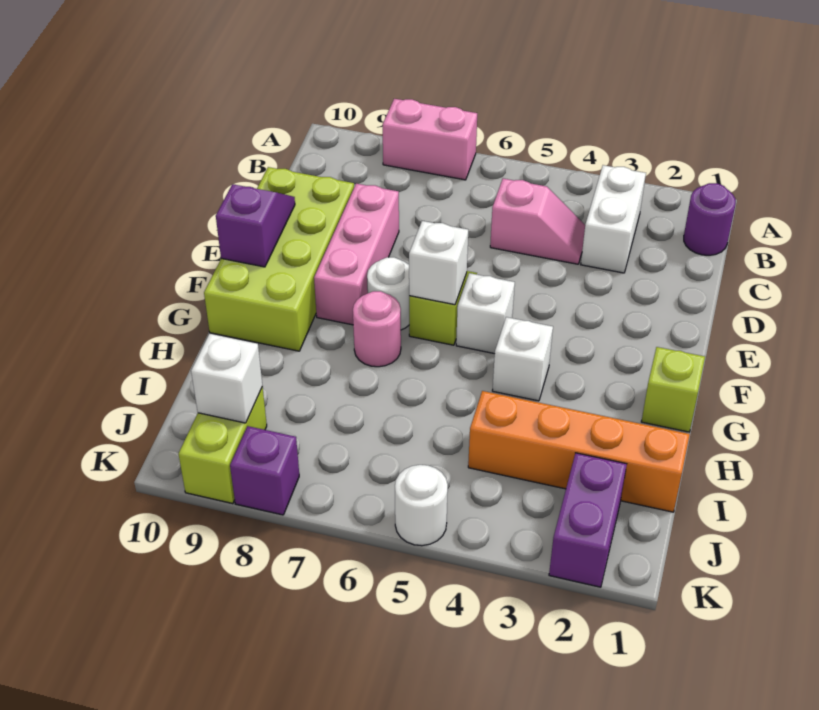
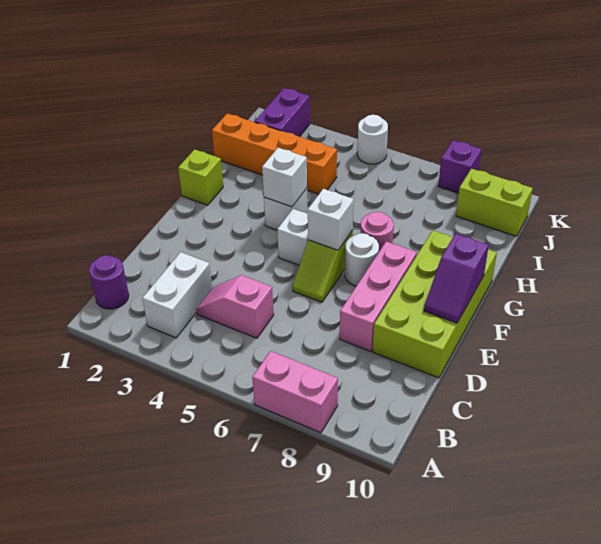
lime 1x2 brick [179,387,267,504] -> lime 1x2 brick turned to [456,169,533,236]
white 1x1 brick [191,334,262,423] -> white 1x1 brick moved to [262,148,307,207]

